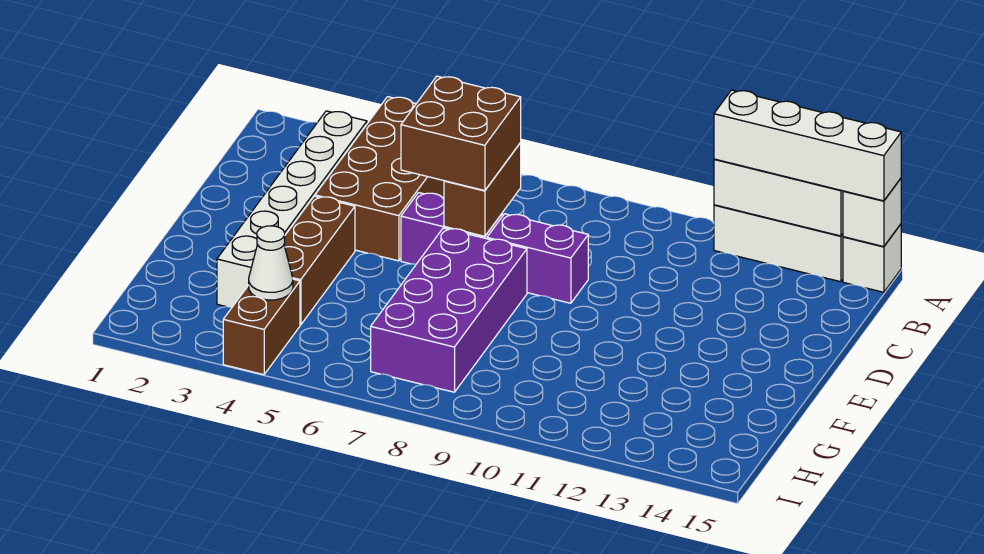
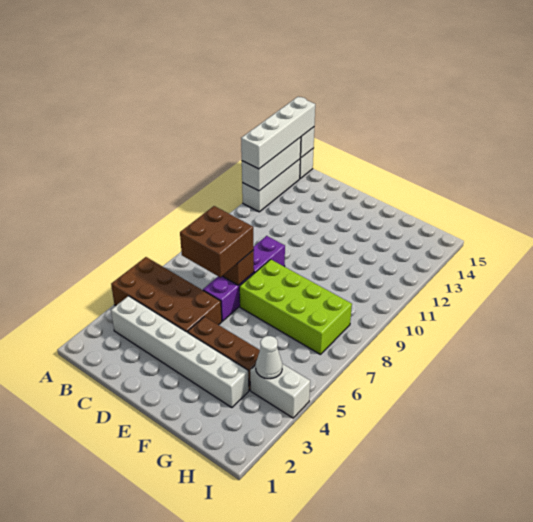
purple 2x4 brick [371,228,527,392] -> lime 2x4 brick [239,259,352,354]
brown 1x2 brick [223,279,300,375] -> white 1x2 brick [250,364,310,418]

